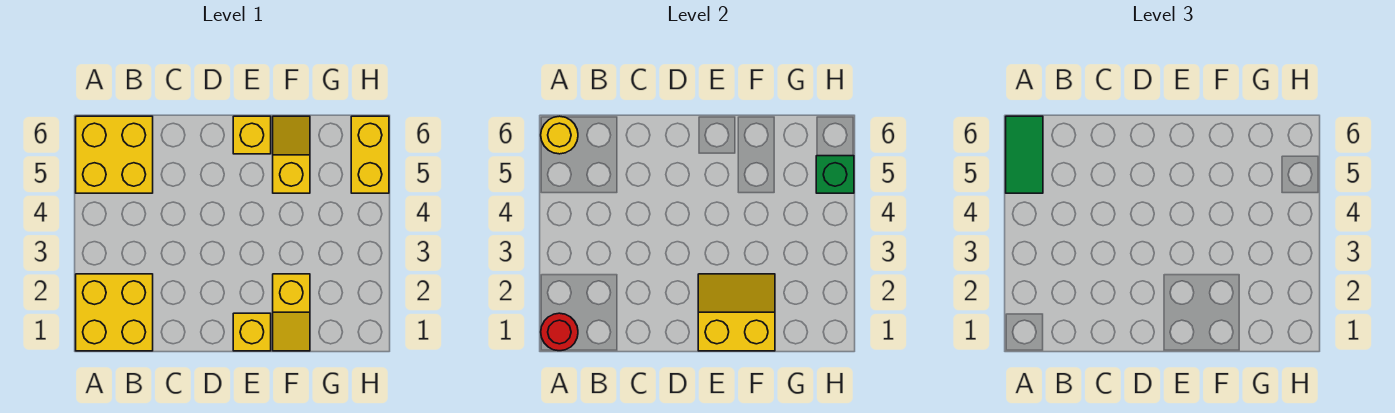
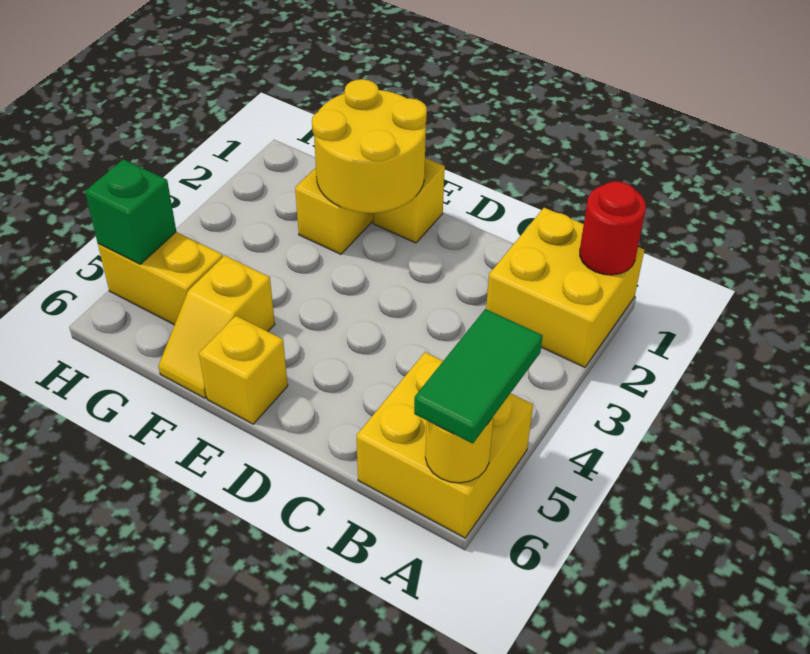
yellow 2x2 slope [698,274,775,351] -> yellow 2x2 round brick [312,79,427,213]
yellow 1x2 brick [351,116,389,193] -> yellow 1x2 brick turned to [98,232,223,325]

